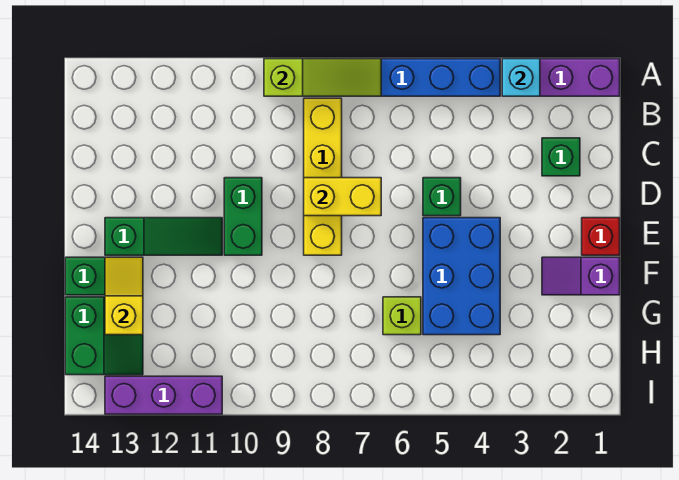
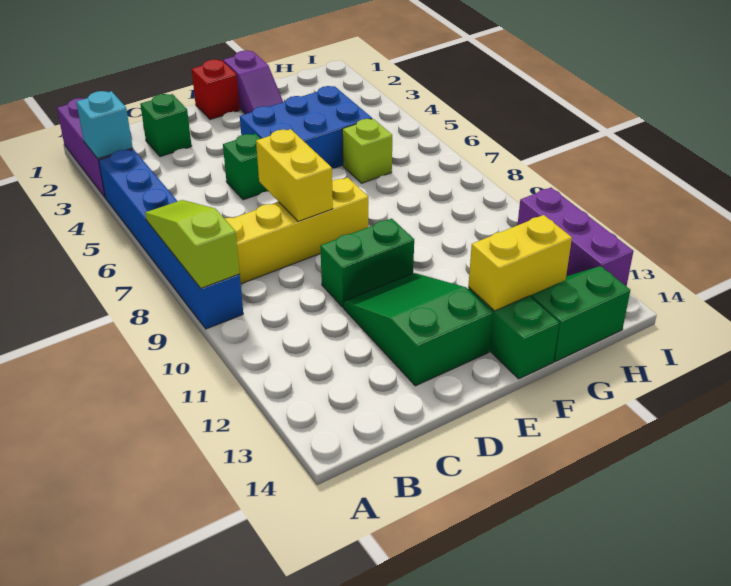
green 1x3 slope [105,218,222,255] -> green 2x3 slope [344,273,493,386]
yellow 1x2 slope [105,257,143,335] -> yellow 1x2 brick [468,215,572,311]

